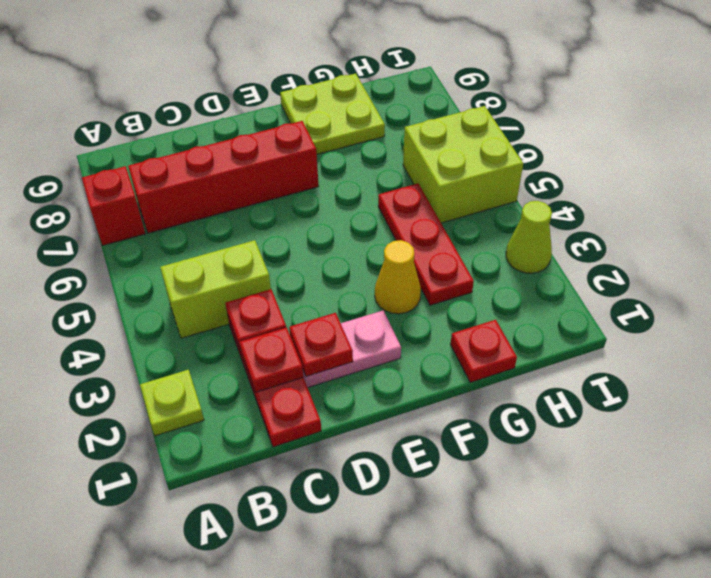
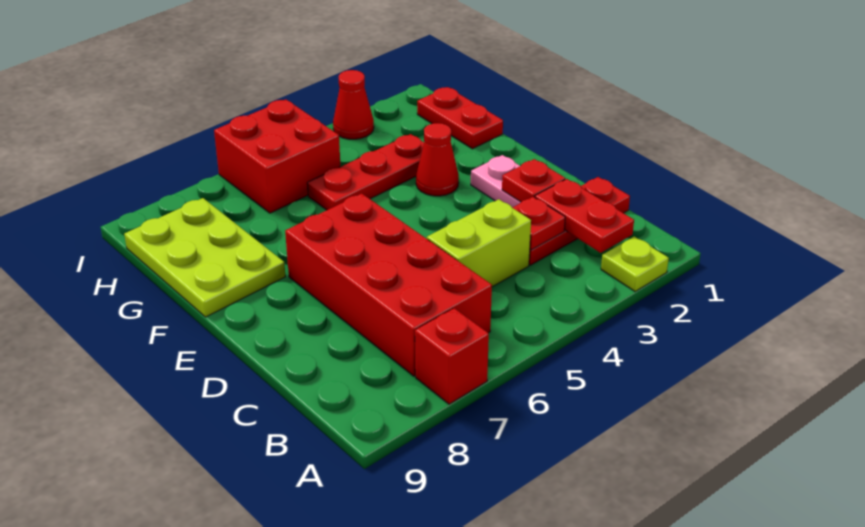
lime 1x2 brick [160,240,271,338] -> lime 1x2 brick turned to [427,199,531,287]
red 1x4 brick [128,121,319,233] -> red 2x4 brick [285,193,492,376]
red 1x1 plate [239,327,303,392] -> red 1x2 plate [535,179,634,253]
yellow 1x1 cone [375,240,421,314] -> red 1x1 cone [416,123,459,196]
lime 2x2 plate [280,74,385,154] -> lime 2x3 plate [124,198,286,317]
red 1x1 plate [450,320,517,382] -> red 1x2 plate [417,87,503,149]
lime 2x2 brick [403,106,523,223] -> red 2x2 brick [214,99,341,213]
lime 1x1 cone [506,201,552,273] -> red 1x1 cone [333,70,374,139]

